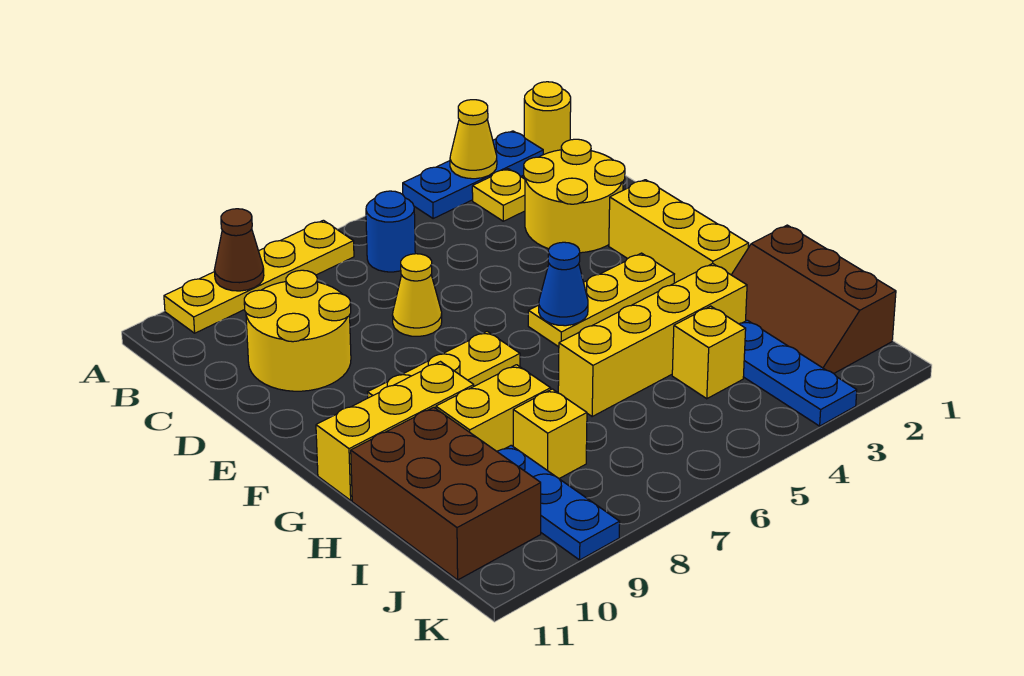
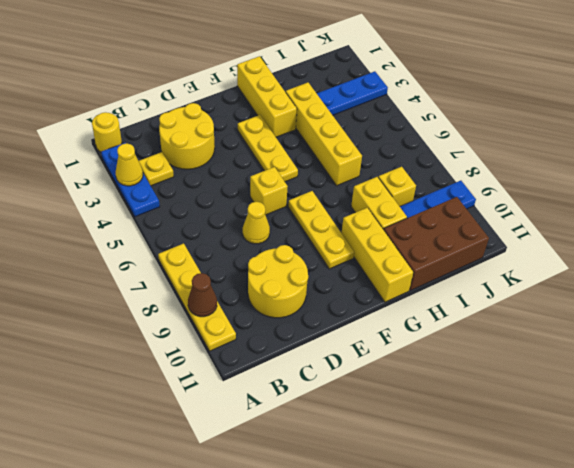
blue 1x1 round brick [366,191,415,272] -> none
yellow 1x3 brick [609,180,749,283] -> yellow 1x3 brick turned to [237,56,297,137]
blue 1x1 cone [539,242,588,326] -> none
brown 2x3 slope [732,225,896,373] -> none
yellow 1x1 brick [672,306,746,399] -> yellow 1x1 brick moved to [250,167,288,215]

